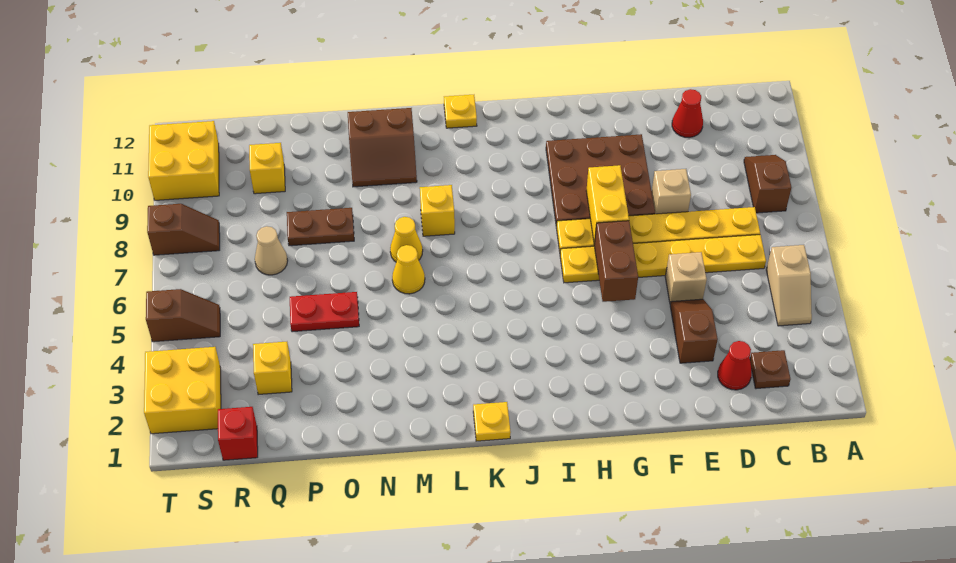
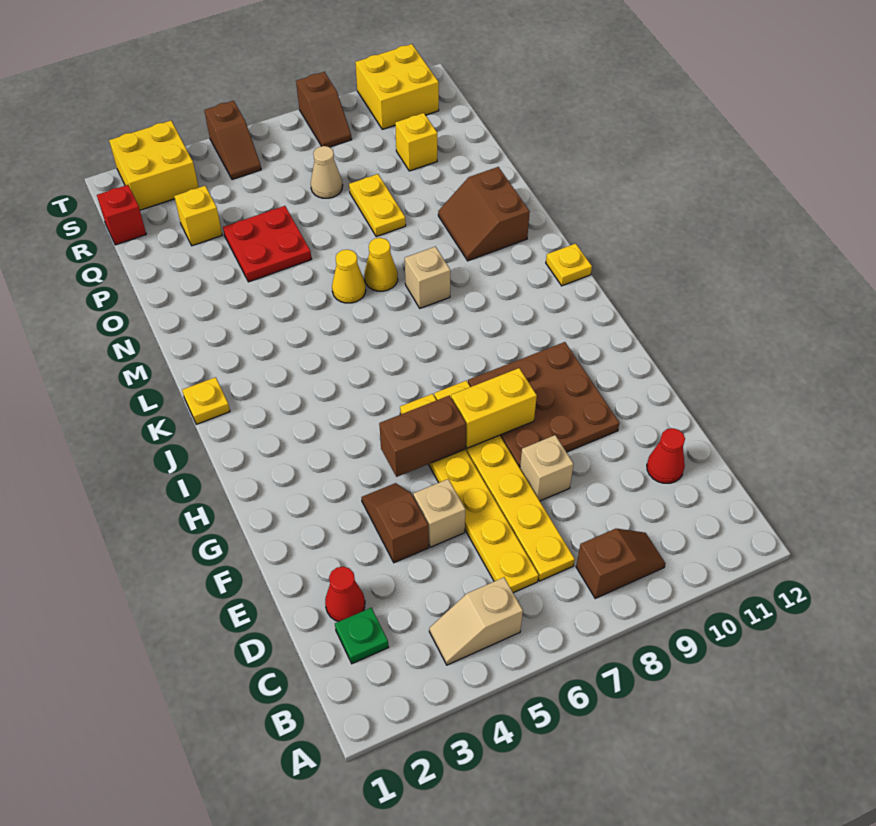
brown 1x1 plate [750,350,790,389] -> green 1x1 plate [335,608,389,664]
brown 1x2 slope [670,299,718,363] -> brown 1x2 slope turned to [361,483,429,563]
yellow 1x1 brick [420,185,455,236] -> tan 1x1 brick [405,247,450,308]
red 1x2 plate [290,292,359,332] -> red 2x2 plate [223,206,311,282]
brown 1x2 plate [287,208,354,246] -> yellow 1x2 plate [349,174,406,237]

